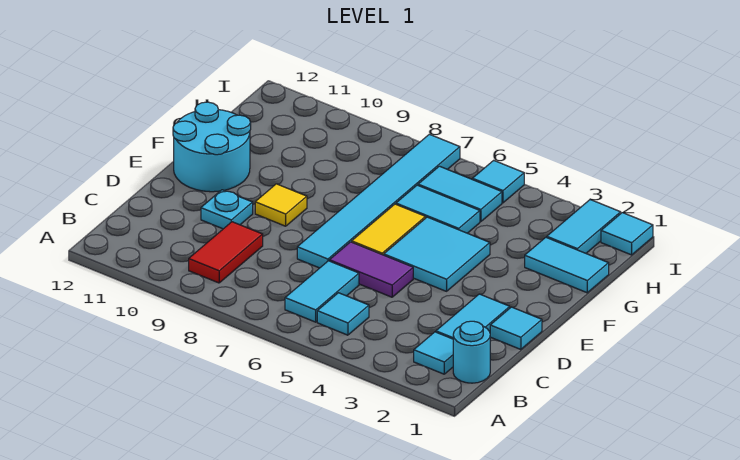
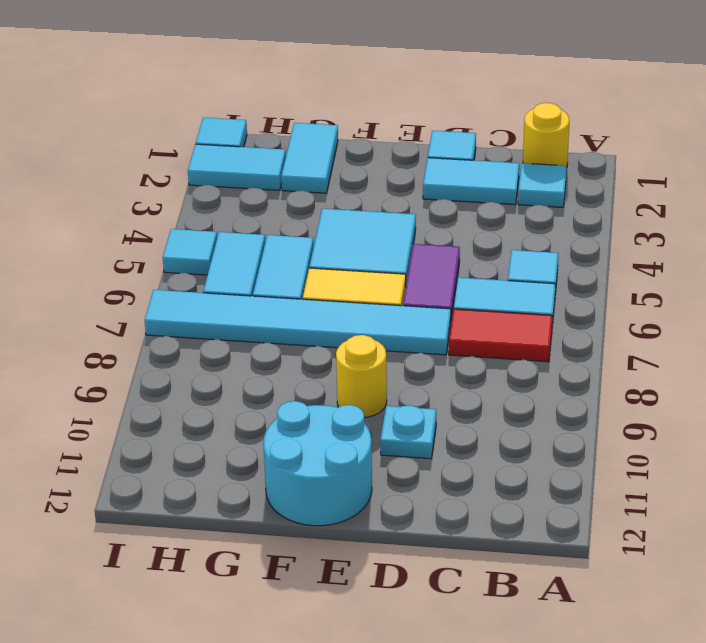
cyan 1x1 round brick [453,321,490,383] -> yellow 1x1 round brick [523,103,570,166]
red 1x2 tile [189,222,263,283] -> red 1x2 tile moved to [449,309,553,362]
yellow 1x1 tile [255,184,307,226] -> yellow 1x1 round brick [336,335,387,417]

